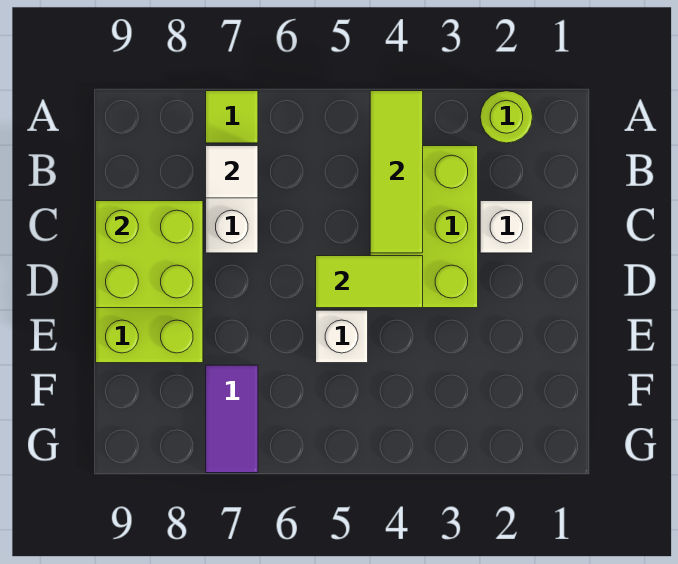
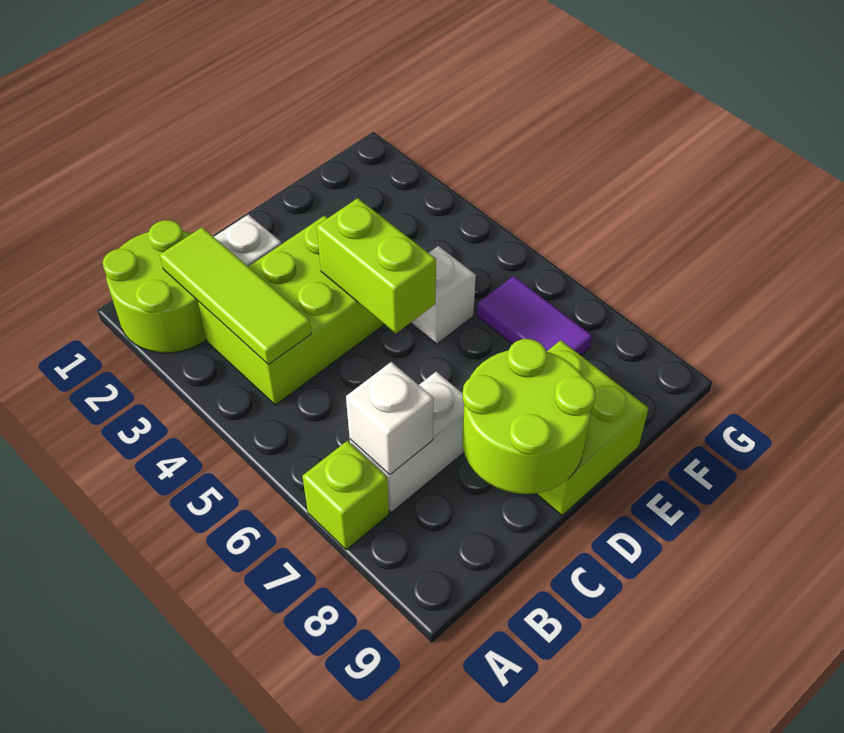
lime 1x1 round brick [480,91,533,143] -> lime 2x2 round brick [103,220,207,353]
lime 1x3 tile [370,91,423,253] -> lime 1x3 tile turned to [160,227,311,365]
lime 1x1 tile [206,91,258,143] -> lime 1x1 brick [302,441,389,550]
white 1x1 tile [206,146,258,198] -> white 1x1 brick [346,362,434,475]
lime 2x2 brick [96,201,203,308] -> lime 2x2 round brick [462,339,595,494]
lime 1x2 tile [316,256,423,308] -> lime 1x2 brick [316,198,436,333]
purple 1x2 tile [206,365,258,473] -> purple 1x2 tile turned to [477,276,592,355]

